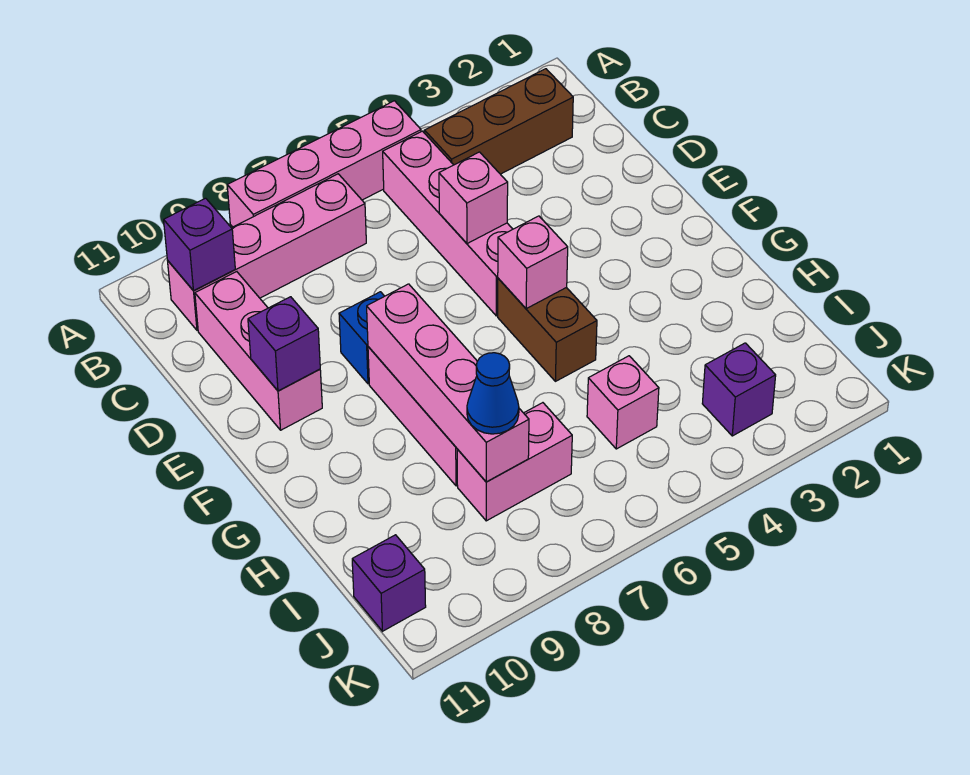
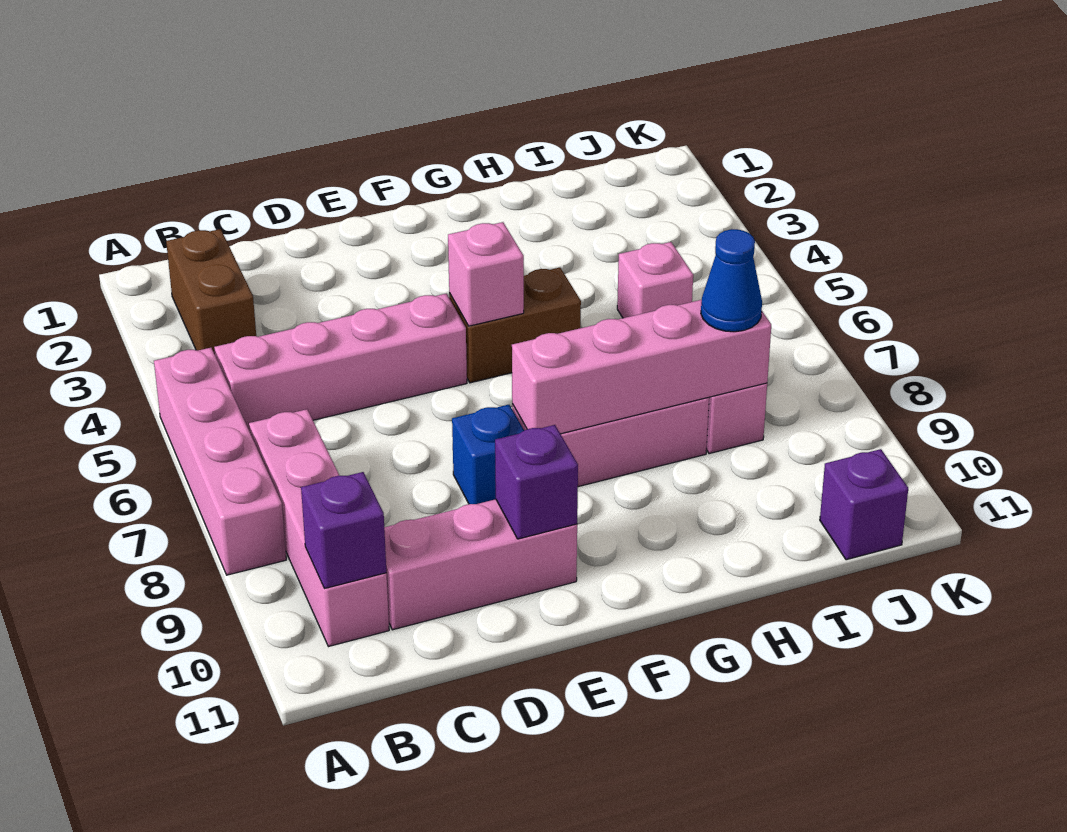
brown 1x3 brick [424,69,573,174] -> brown 1x2 brick [166,229,256,354]
pink 1x1 brick [439,152,508,244] -> none
purple 1x1 brick [702,343,776,436] -> none

